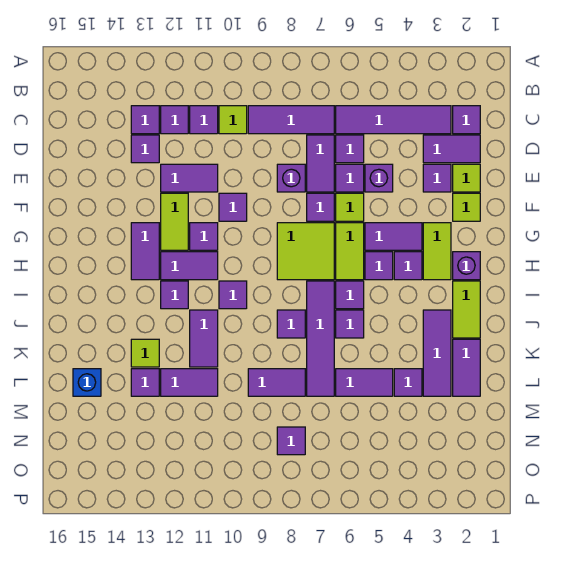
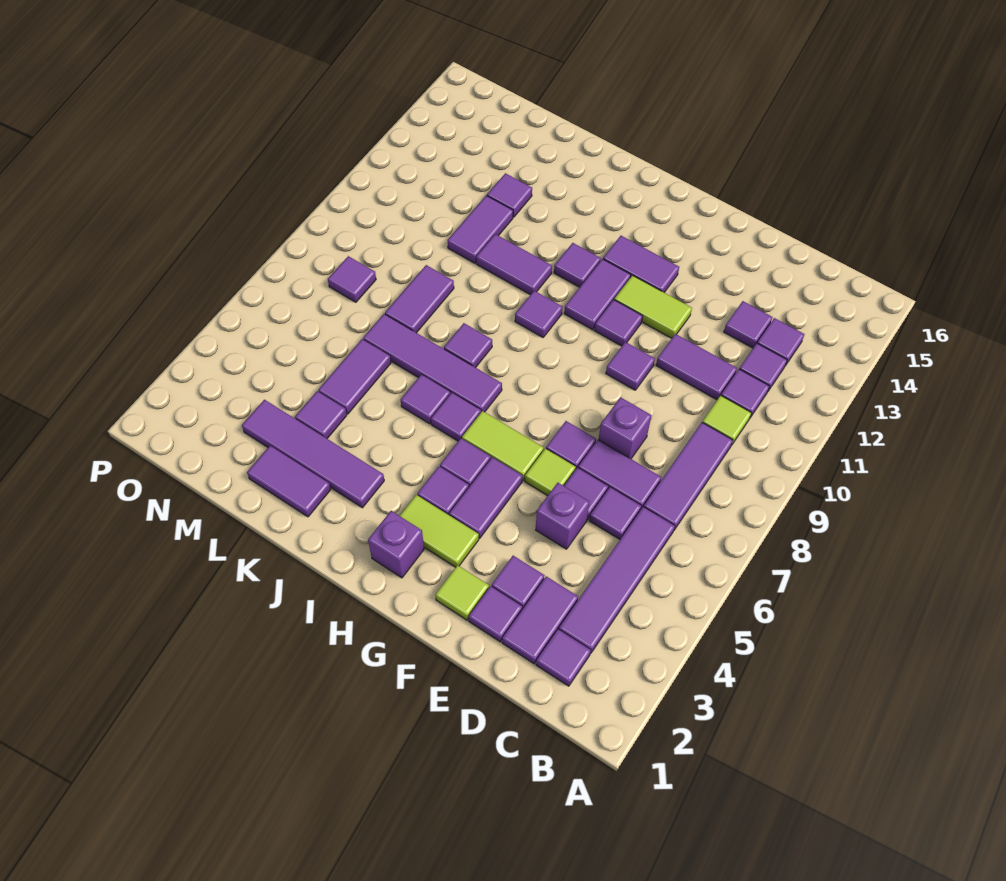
lime 1x1 tile [453,164,480,192] -> purple 1x1 tile [469,586,522,642]
purple 1x2 tile [161,164,218,192] -> purple 1x2 tile turned to [656,334,737,400]
lime 2x2 tile [277,223,334,280] -> none
lime 1x2 tile [453,281,480,338] -> none
purple 1x3 tile [423,310,451,396] -> purple 1x4 tile [242,400,384,508]
lime 1x1 tile [131,339,159,367] -> none
blue 1x1 brick [73,369,101,396] -> none

